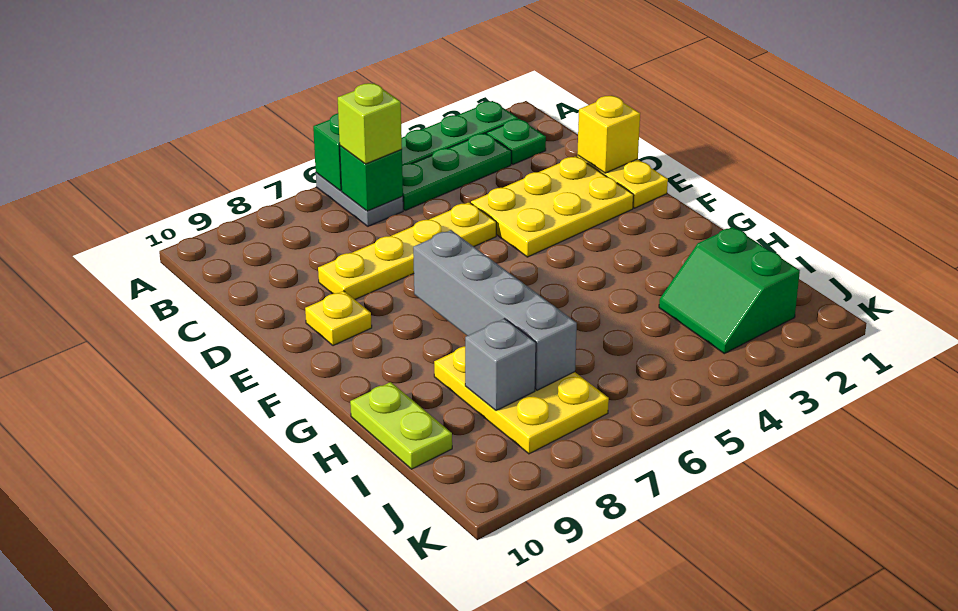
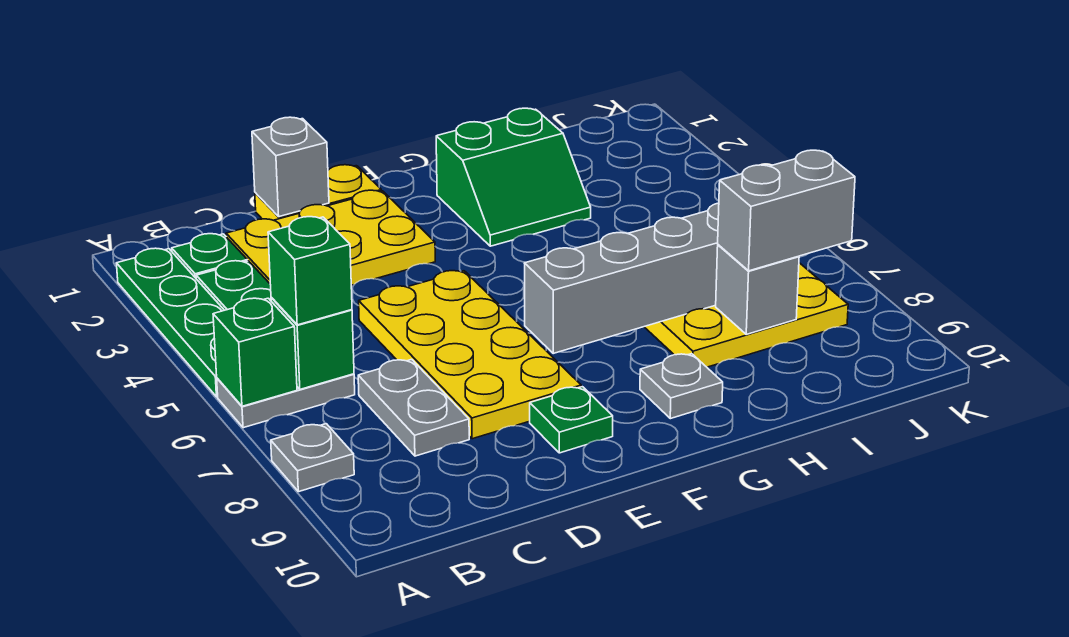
none -> grey 1x1 plate [271,424,354,492]
lime 1x1 brick [338,83,402,164] -> green 1x1 brick [268,217,352,325]
none -> grey 1x2 plate [358,359,469,456]
yellow 1x1 brick [577,96,640,173] -> grey 1x1 brick [252,117,329,217]
yellow 2x3 plate [471,156,634,257] -> yellow 2x3 plate turned to [226,190,435,285]
yellow 1x4 plate [318,202,496,299] -> yellow 2x4 plate [359,271,581,439]
yellow 1x1 plate [305,291,372,346] -> green 1x1 plate [530,387,613,453]
none -> grey 1x1 plate [640,354,723,419]
lime 1x2 plate [350,382,452,469] -> none
green 2x2 slope [659,227,800,354] -> green 2x2 slope moved to [436,108,591,246]
none -> grey 1x2 brick [718,150,855,271]

